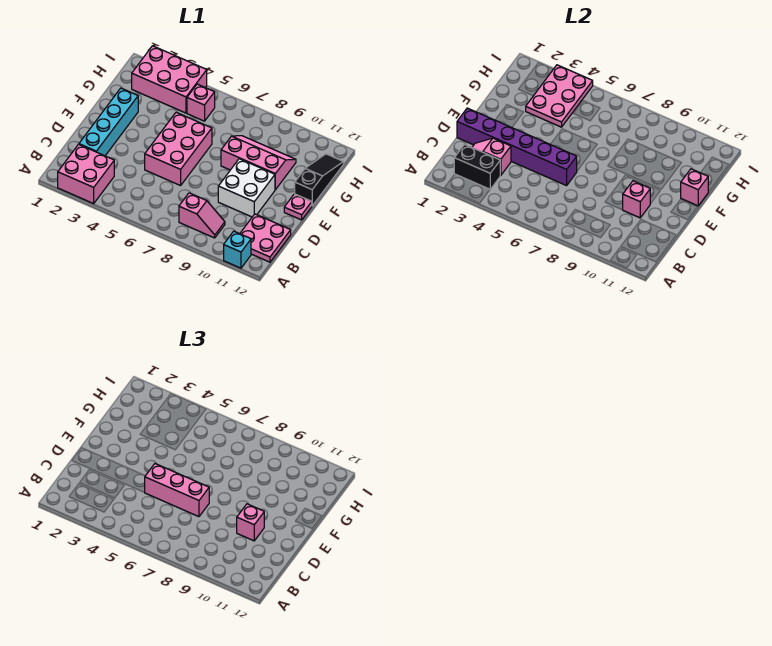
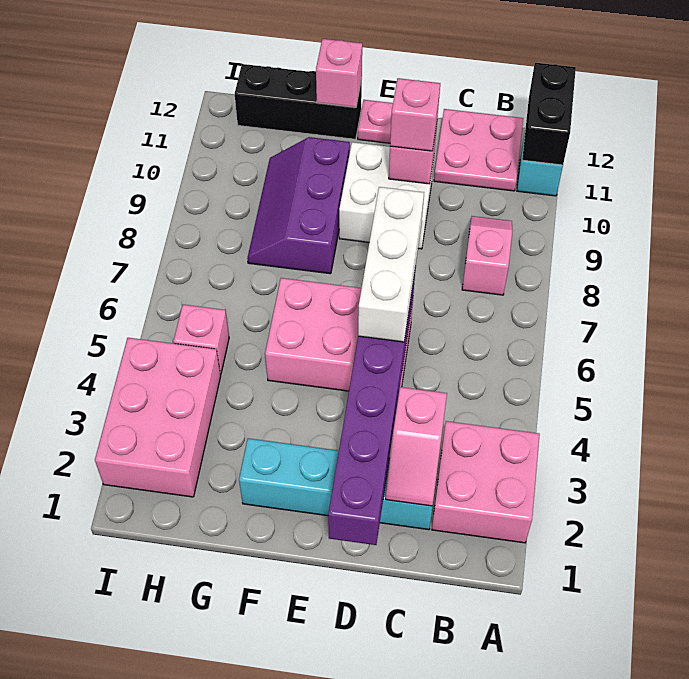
black 1x2 brick [454,144,500,189] -> black 1x2 brick moved to [522,63,576,165]
pink 1x3 brick [144,464,209,517] -> white 1x3 brick [358,187,424,342]
pink 2x3 slope [221,136,296,190] -> purple 2x3 slope [247,137,350,274]
black 1x3 slope [295,154,344,206] -> black 1x3 brick [235,64,362,139]
pink 2x3 plate [526,65,593,127] -> none

